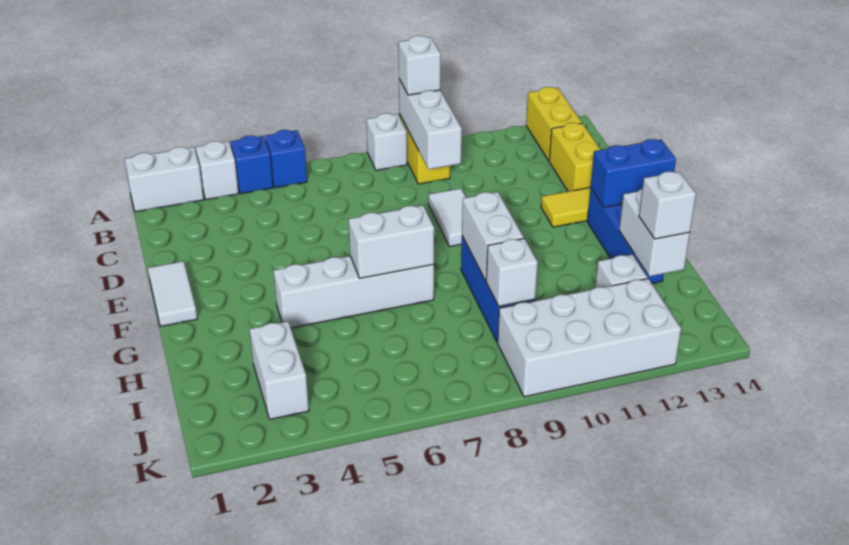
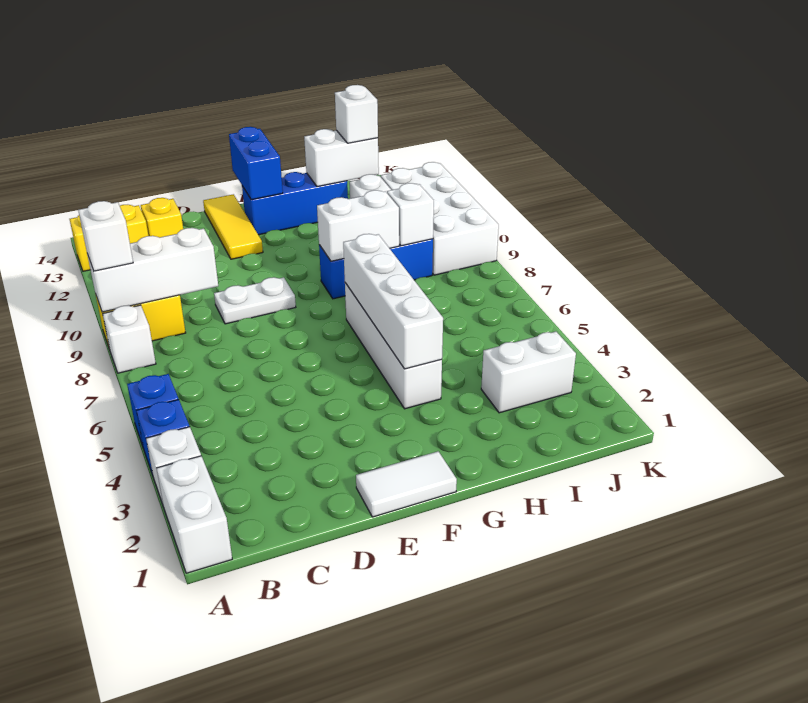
yellow 1x2 brick [549,123,601,191] -> yellow 1x1 brick [141,198,183,237]
white 1x2 tile [429,188,466,247] -> white 1x2 plate [214,277,296,324]
white 1x2 brick [349,205,434,278] -> white 1x4 brick [343,234,443,369]

